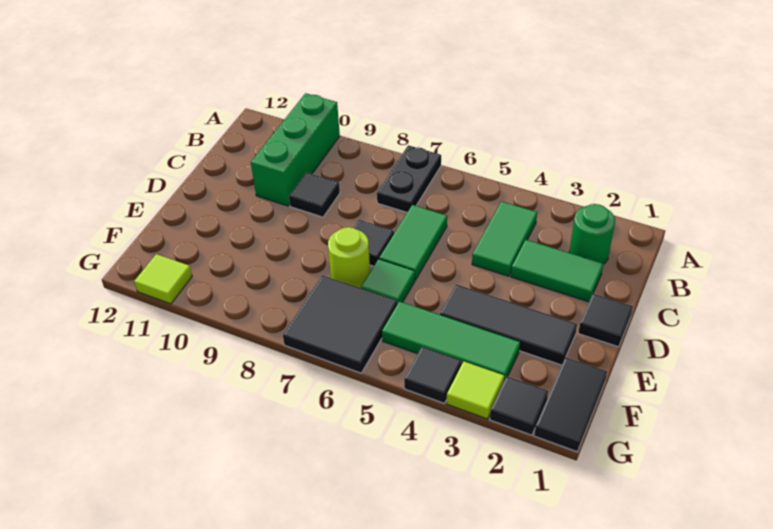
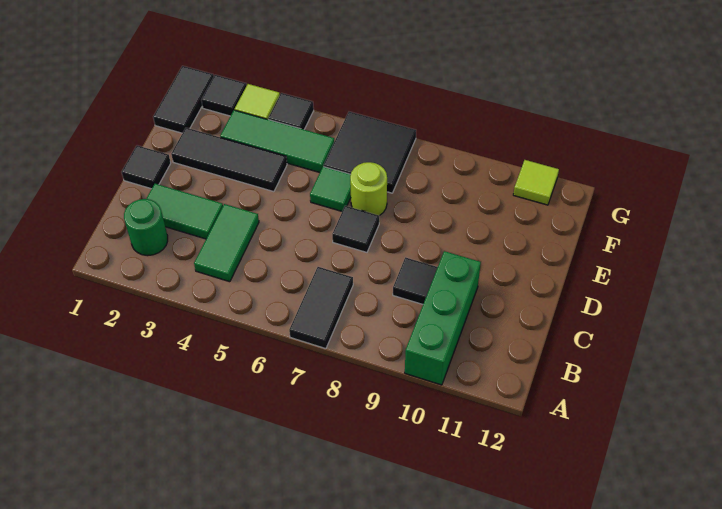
black 1x2 plate [377,145,441,212] -> black 1x2 tile [289,267,353,349]
green 1x2 tile [379,205,447,280] -> none

